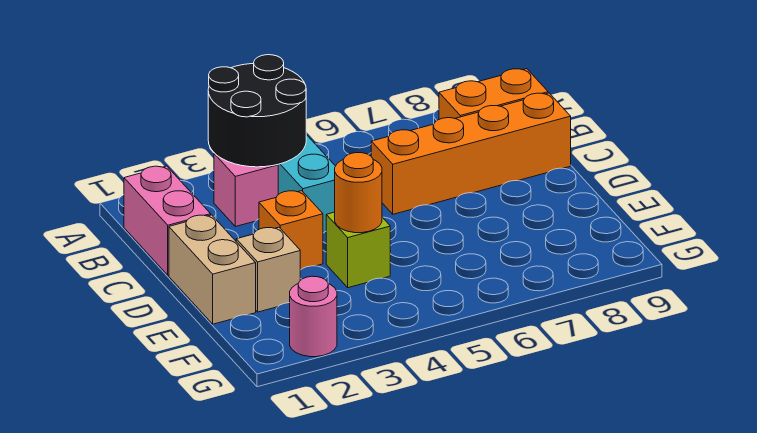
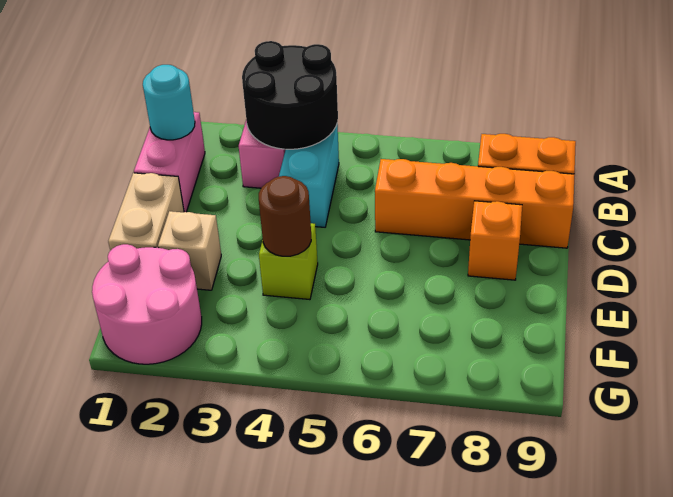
none -> cyan 1x1 round brick [143,65,195,140]
orange 1x1 brick [259,191,323,270] -> orange 1x1 brick moved to [468,201,522,280]
orange 1x1 round brick [335,153,382,233] -> brown 1x1 round brick [259,176,311,256]
pink 1x1 round brick [290,276,337,357] -> pink 2x2 round brick [92,244,202,364]

